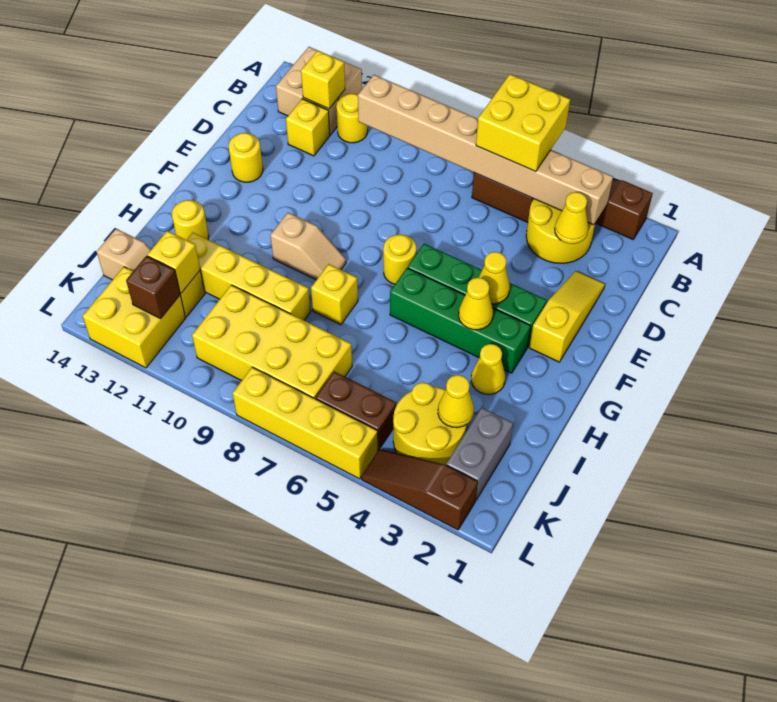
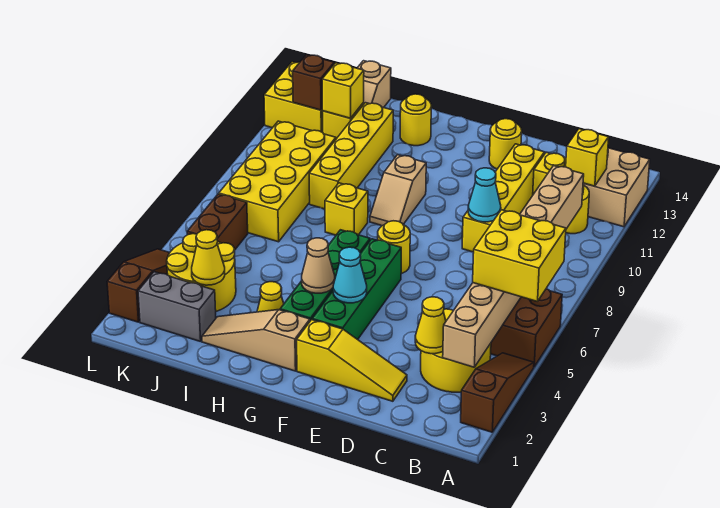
none -> cyan 1x1 cone [468,168,501,222]
yellow 1x1 cone [479,252,510,304] -> cyan 1x1 cone [333,247,367,303]
none -> tan 1x3 slope [202,310,310,371]
yellow 1x1 cone [459,278,493,330] -> tan 1x1 cone [302,238,335,293]
yellow 1x4 brick [233,367,378,479] -> yellow 1x4 brick moved to [462,144,544,252]

